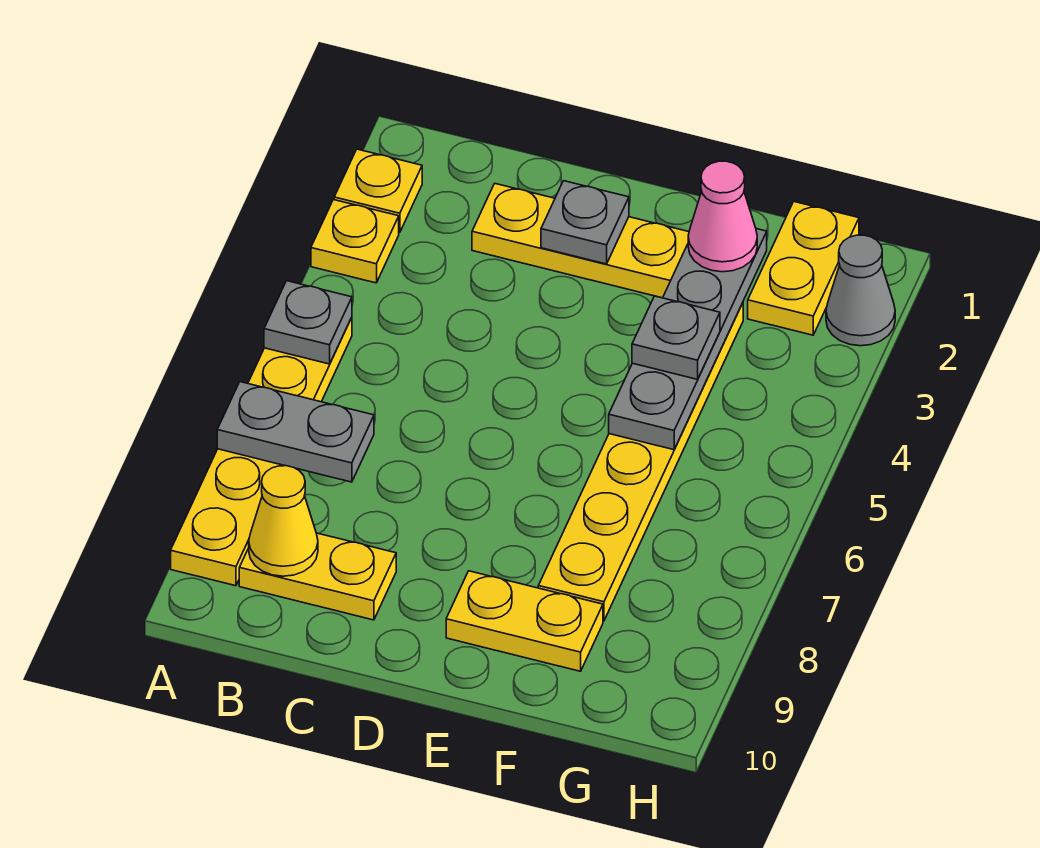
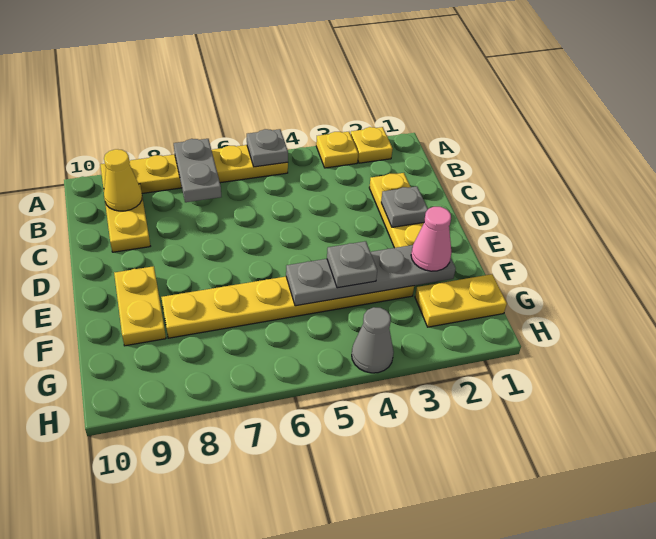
grey 1x1 cone [826,235,895,346] -> grey 1x1 cone moved to [352,307,394,373]

